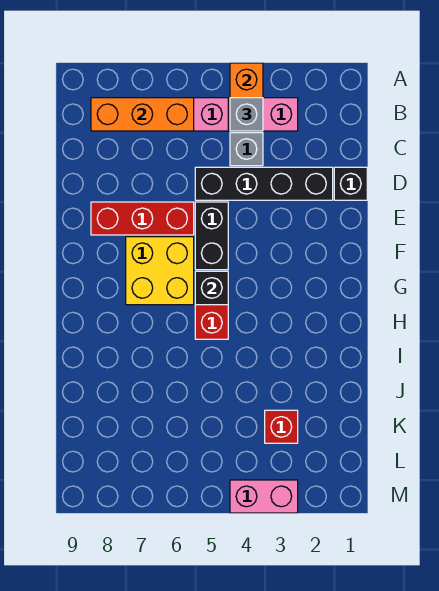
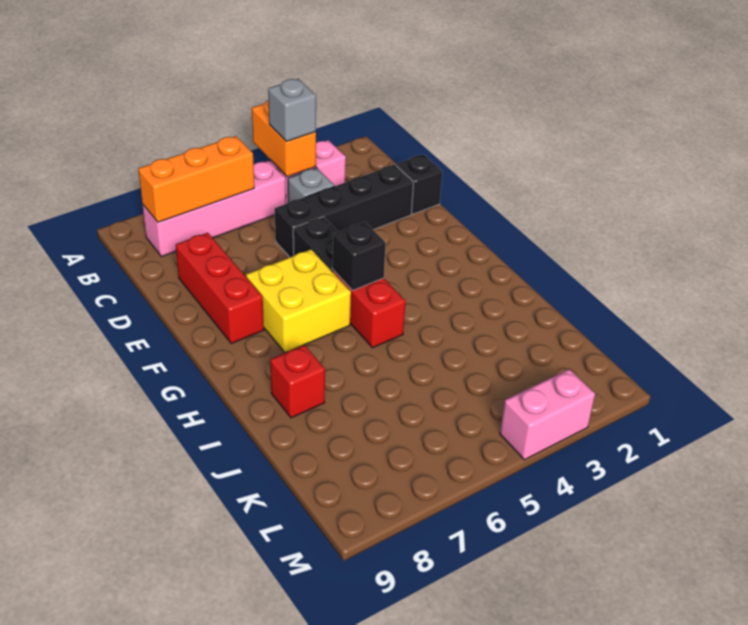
red 1x3 brick [91,202,194,235] -> red 1x3 brick turned to [176,233,264,343]
red 1x1 brick [265,410,298,443] -> red 1x1 brick moved to [270,345,325,418]

